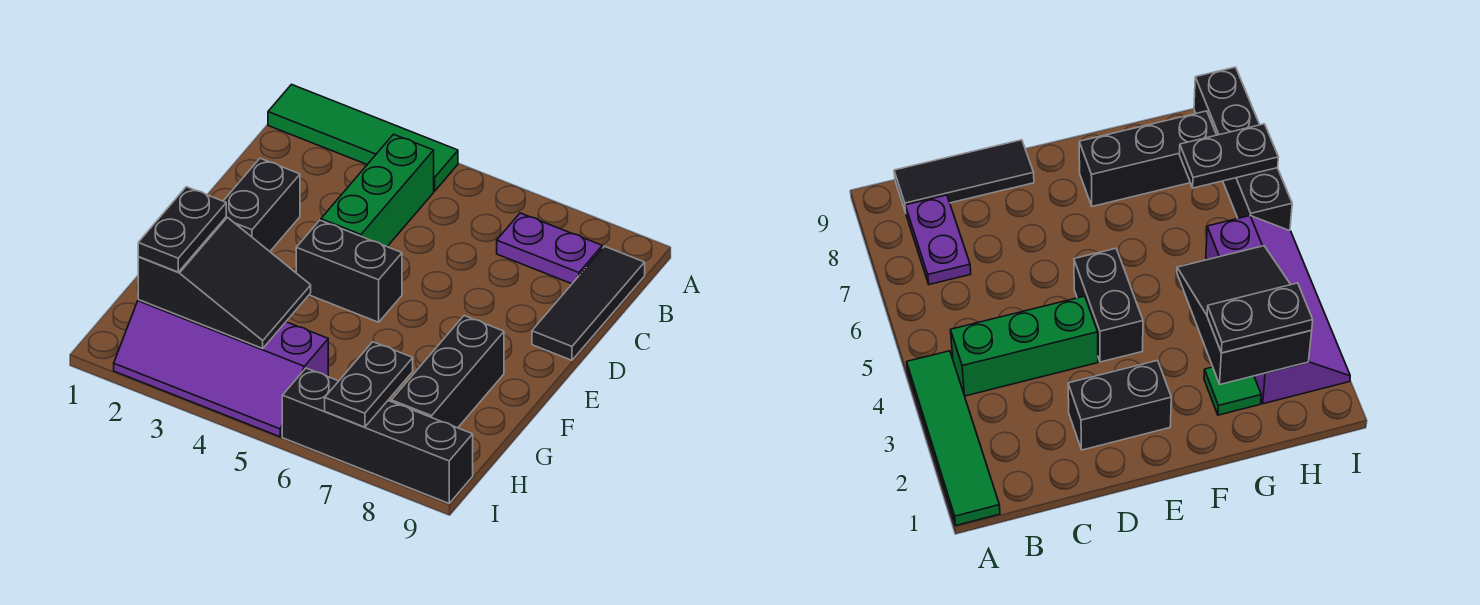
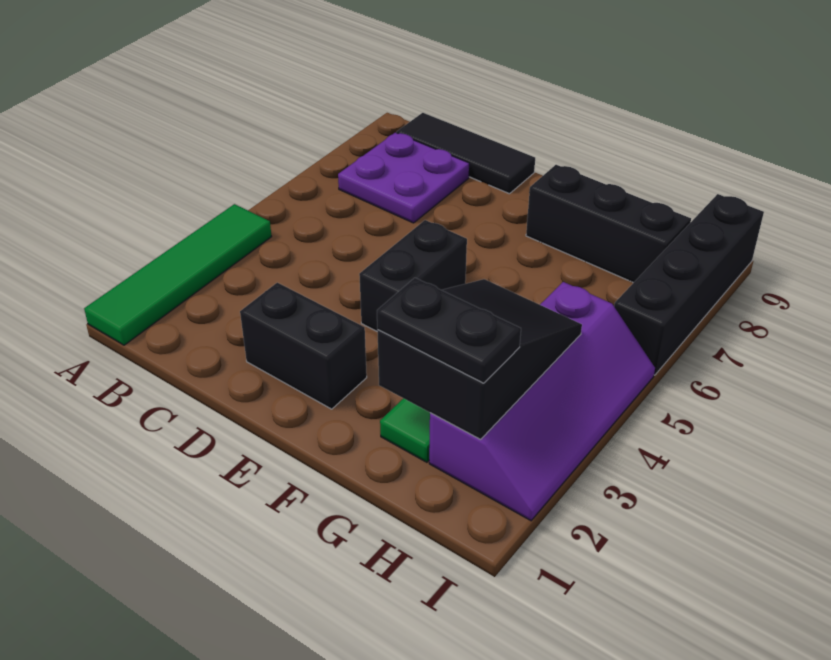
green 1x3 brick [321,134,434,246] -> none
purple 1x2 plate [497,213,602,284] -> purple 2x2 plate [338,133,469,223]
black 1x2 plate [325,342,413,427] -> none

